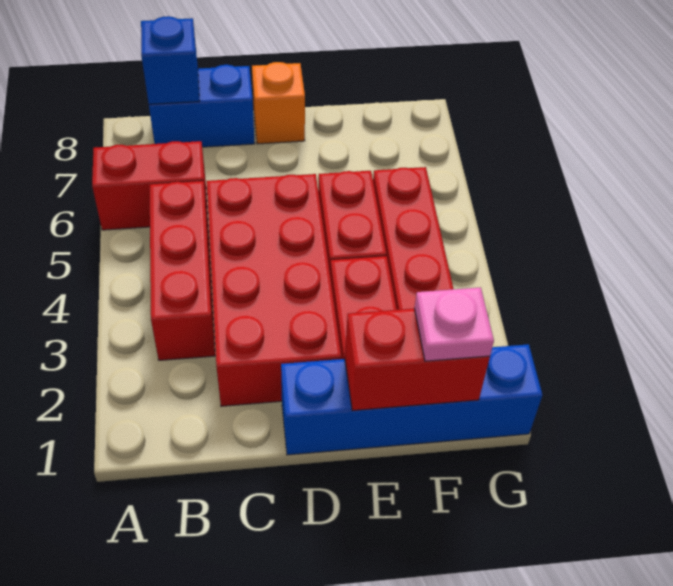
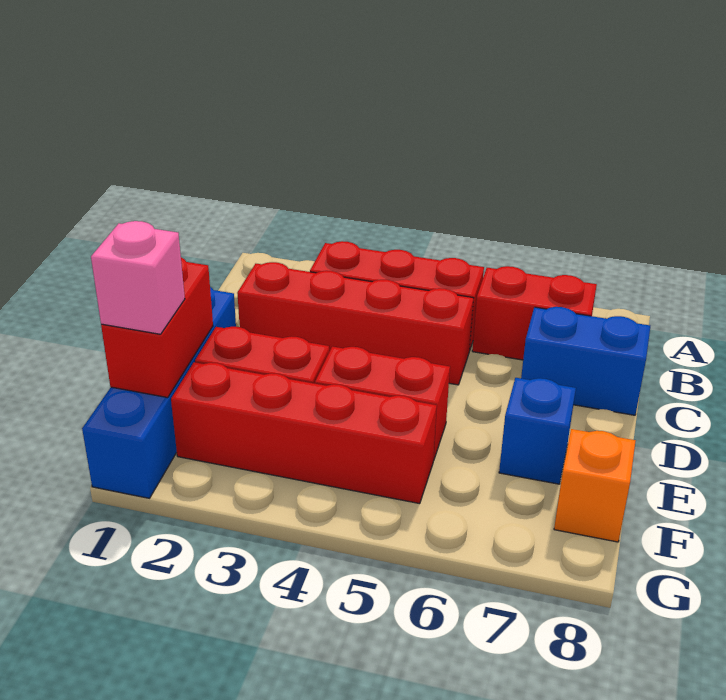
red 1x2 brick [92,141,208,230] -> red 1x2 brick turned to [472,266,597,360]
blue 1x2 brick [149,65,255,147] -> blue 1x2 brick turned to [521,307,650,415]
blue 1x1 brick [141,16,199,104] -> blue 1x1 brick moved to [499,378,576,484]
red 2x4 brick [206,174,341,406] -> red 1x4 brick [237,262,473,385]
orange 1x1 brick [252,62,305,144] -> orange 1x1 brick moved to [554,429,636,542]
pink 1x1 plate [414,287,494,361] -> pink 1x1 brick [91,221,185,334]

